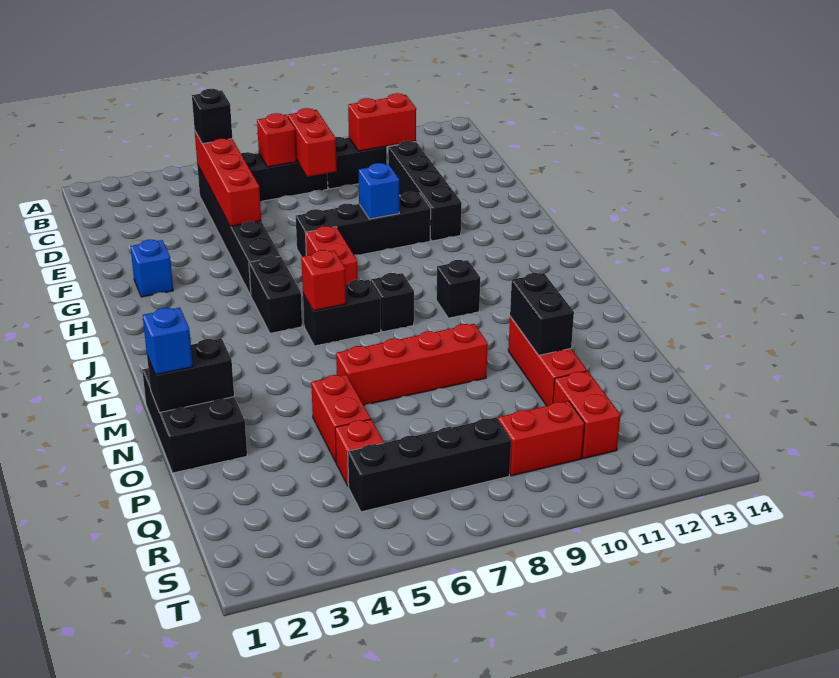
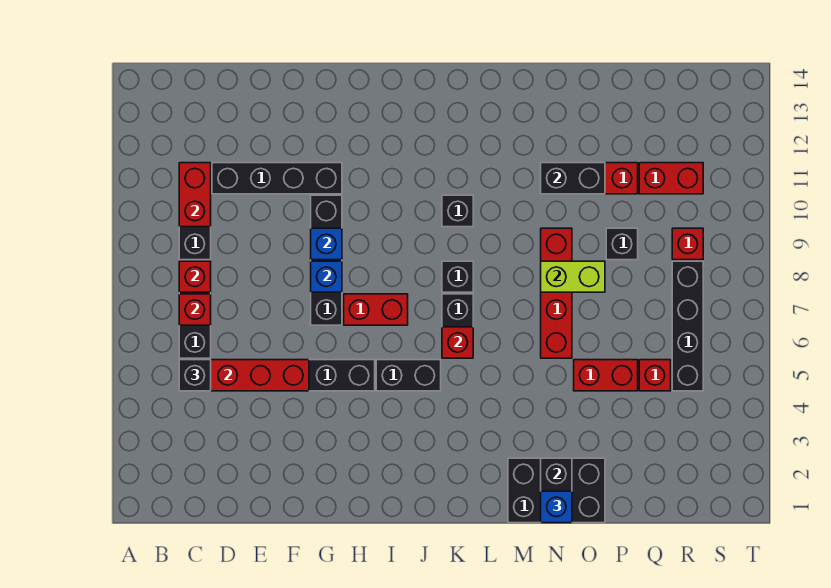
red 1x2 brick [288,108,337,177] -> red 1x1 brick [179,261,211,292]
blue 1x1 brick [130,240,173,297] -> blue 1x1 brick moved to [311,261,342,292]
none -> lime 1x2 brick [541,261,605,292]
none -> black 1x1 brick [606,228,638,260]
red 1x2 brick [498,401,585,476] -> red 1x1 brick [672,228,703,260]

